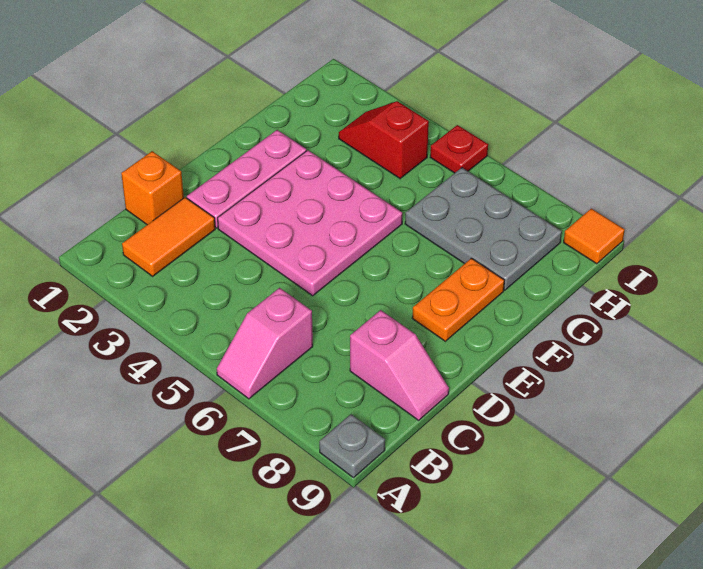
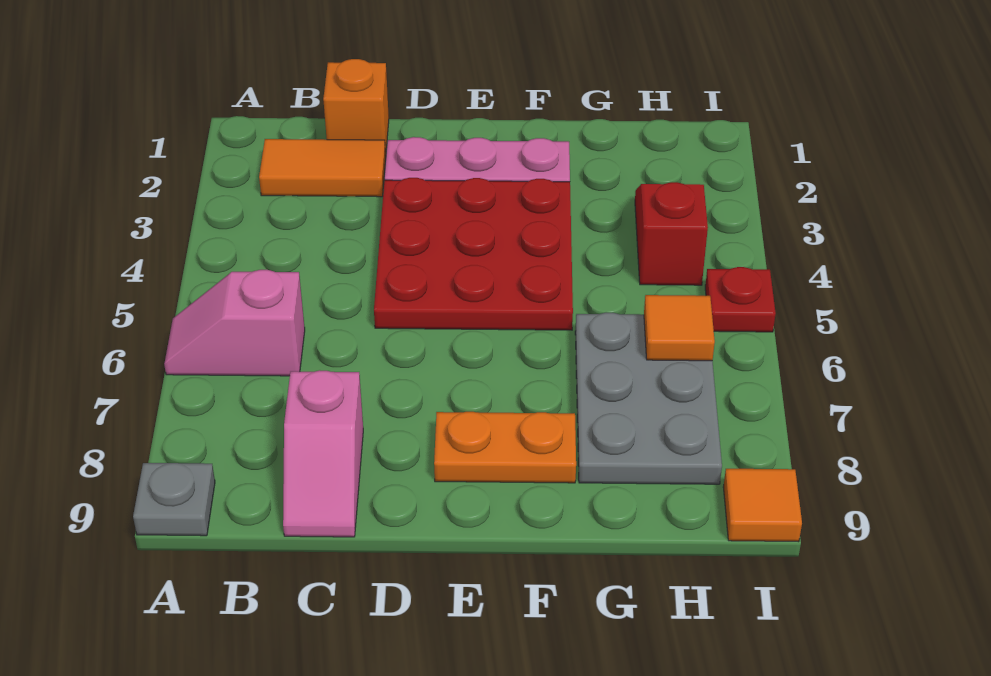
pink 3x3 plate [218,150,402,296] -> red 3x3 plate [374,178,573,330]
none -> orange 1x1 tile [644,295,715,361]

